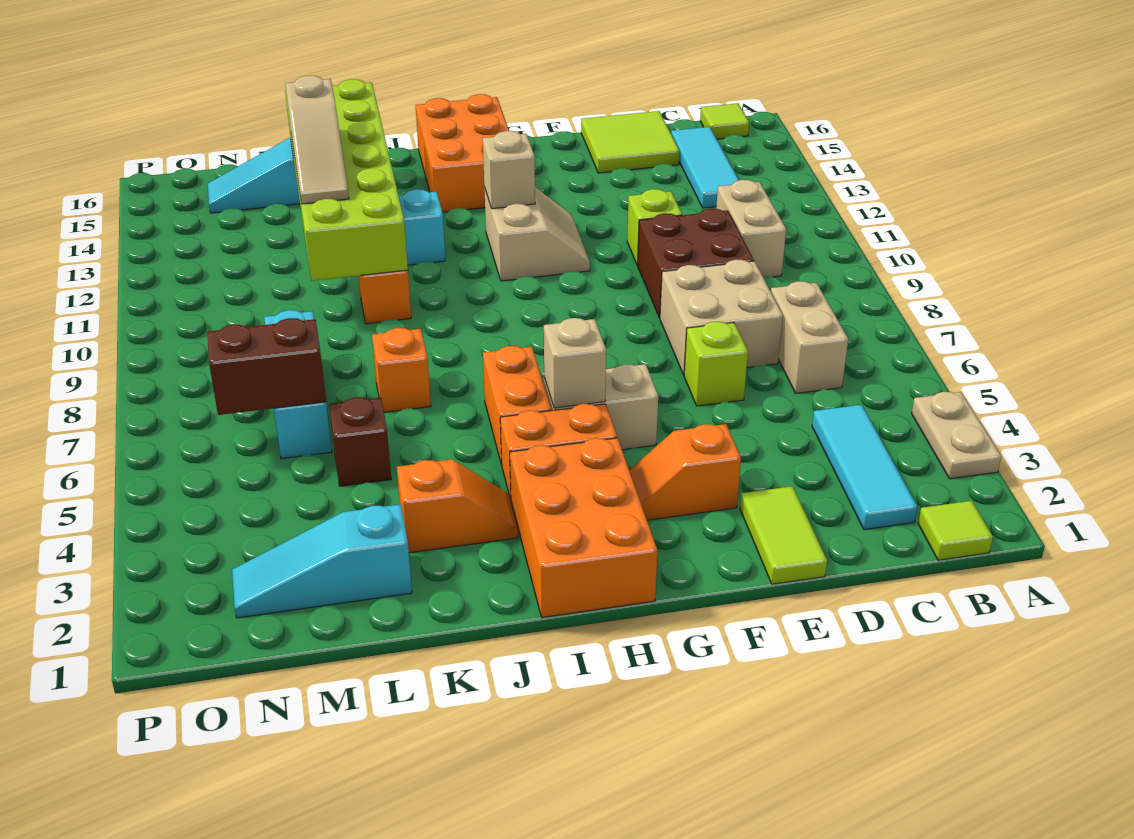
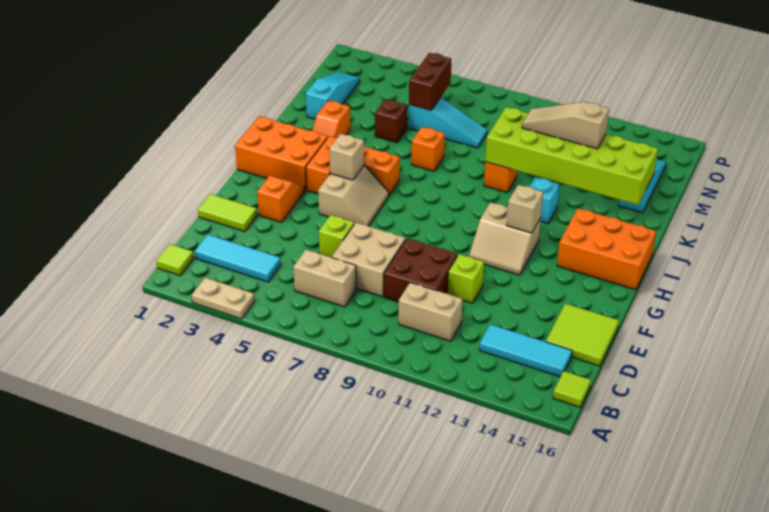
cyan 1x3 brick [264,310,332,459] -> cyan 1x3 slope [409,97,487,148]

